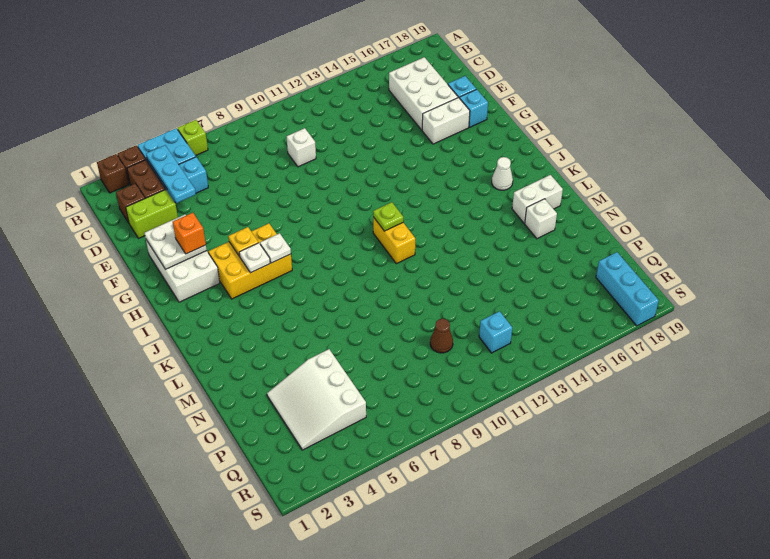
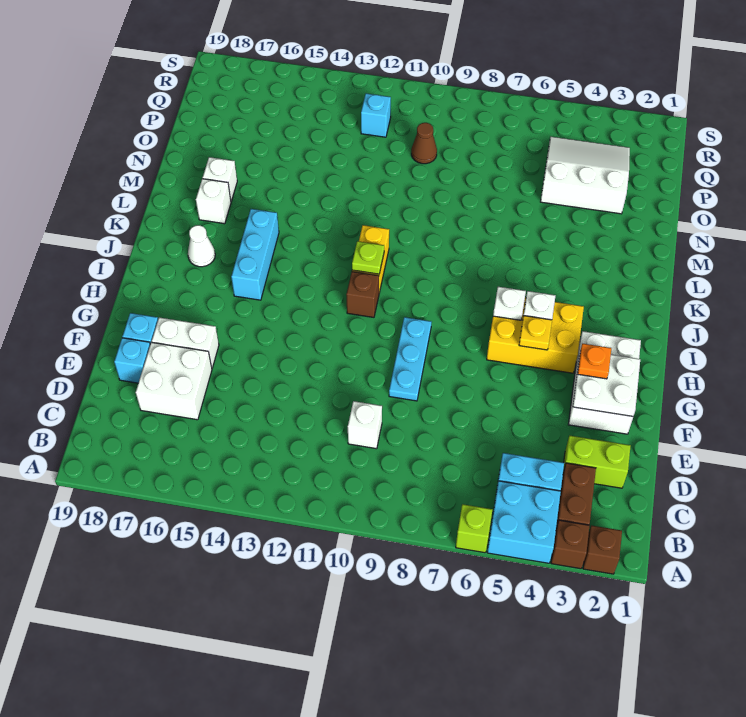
cyan 1x3 plate [146,145,196,203] -> cyan 1x3 plate moved to [389,317,431,401]
brown 1x1 brick [116,184,145,223] -> brown 1x1 brick moved to [346,272,379,317]
white 2x3 brick [389,57,458,130] -> white 2x2 brick [136,342,212,420]
orange 1x1 brick [173,213,206,254] -> orange 1x1 plate [578,344,611,379]
white 1x2 brick [512,175,563,223] -> white 1x1 brick [196,179,231,224]
white 3x3 slope [267,349,366,450] -> white 3x3 slope turned to [541,137,630,214]
cyan 1x3 brick [596,252,659,326] -> cyan 1x3 brick moved to [231,209,279,300]

